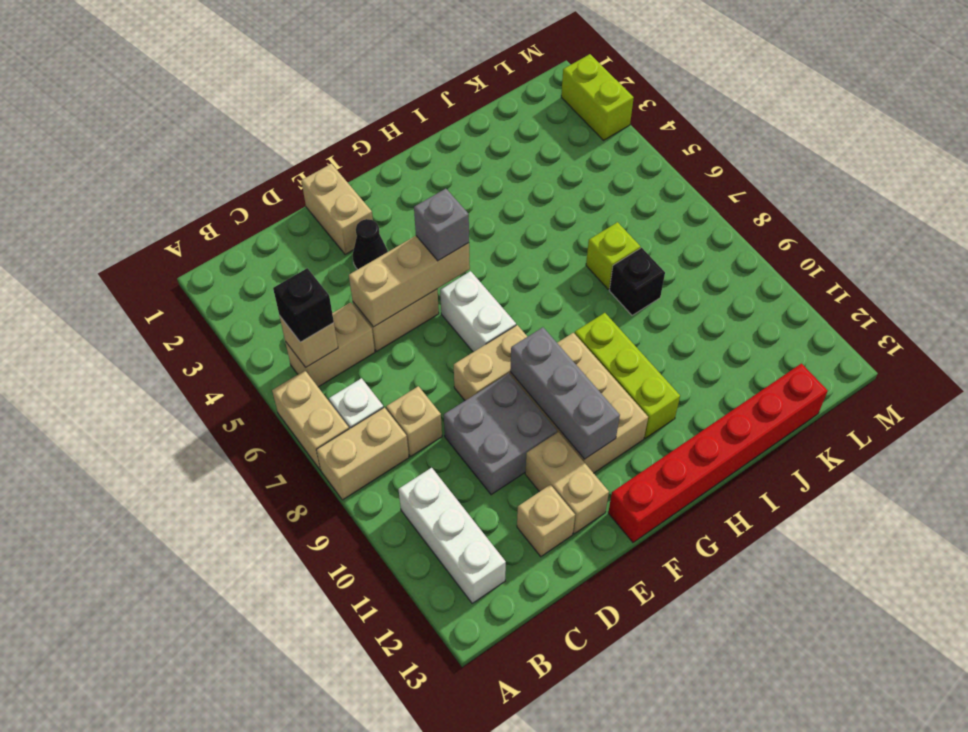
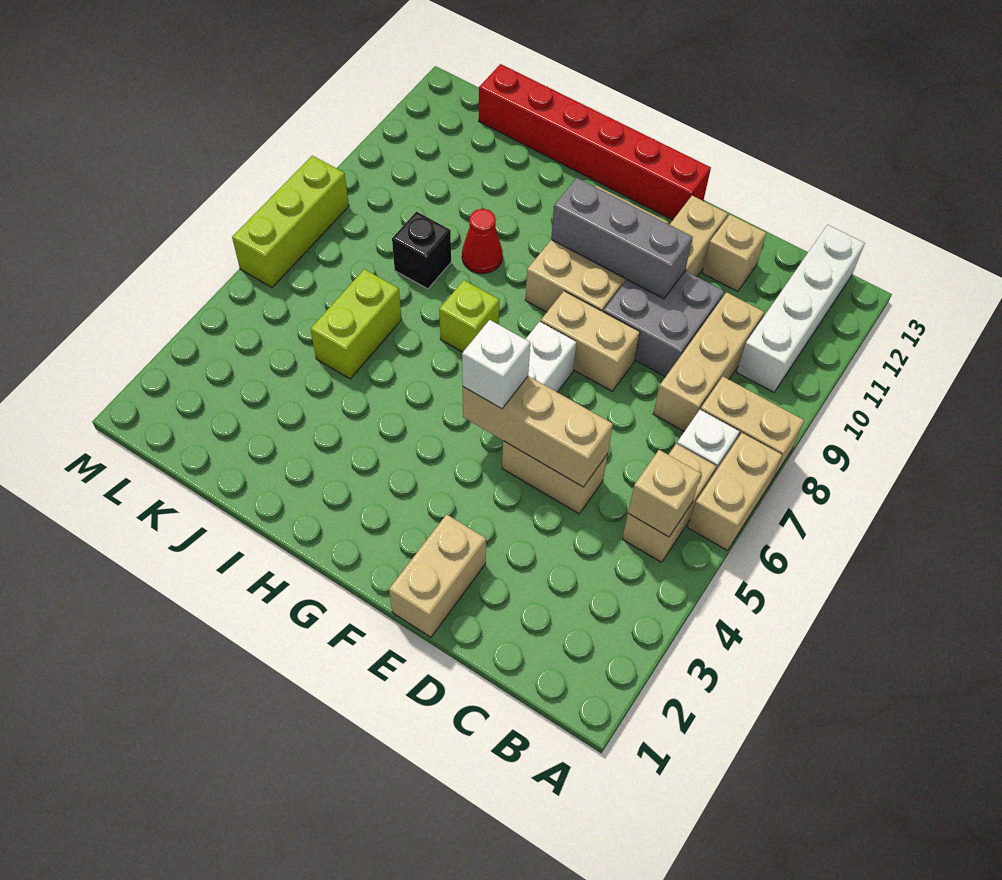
tan 1x2 brick [285,303,375,387] -> tan 1x2 brick turned to [622,444,716,562]
black 1x1 brick [273,268,334,342] -> none
white 1x3 brick [398,468,506,603] -> white 1x4 brick [737,225,865,392]
tan 1x1 brick [386,386,442,457] -> tan 1x3 brick [653,292,764,431]
black 1x1 cone [353,219,388,269] -> none
grey 1x1 brick [414,189,469,261] -> white 1x1 brick [462,320,530,409]
grey 1x3 brick [510,327,620,459] -> grey 1x3 brick turned to [551,178,693,299]
lime 1x3 brick [575,313,680,438] -> lime 1x3 brick moved to [232,156,349,287]
none -> red 1x1 cone [462,209,503,274]
lime 1x1 brick [586,222,640,289] -> lime 1x1 brick moved to [439,280,499,352]
lime 1x2 brick [561,54,634,140] -> lime 1x2 brick moved to [311,269,402,379]

